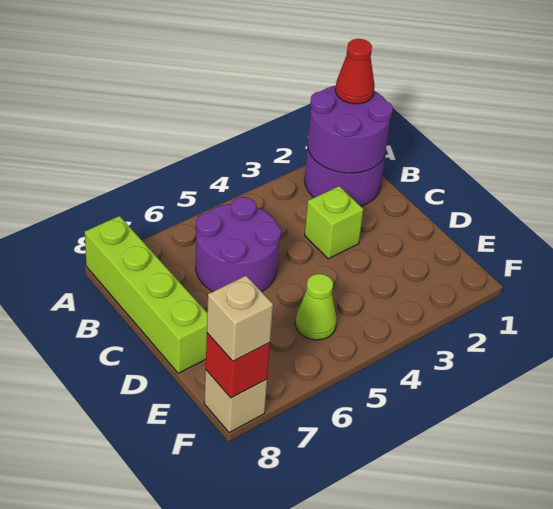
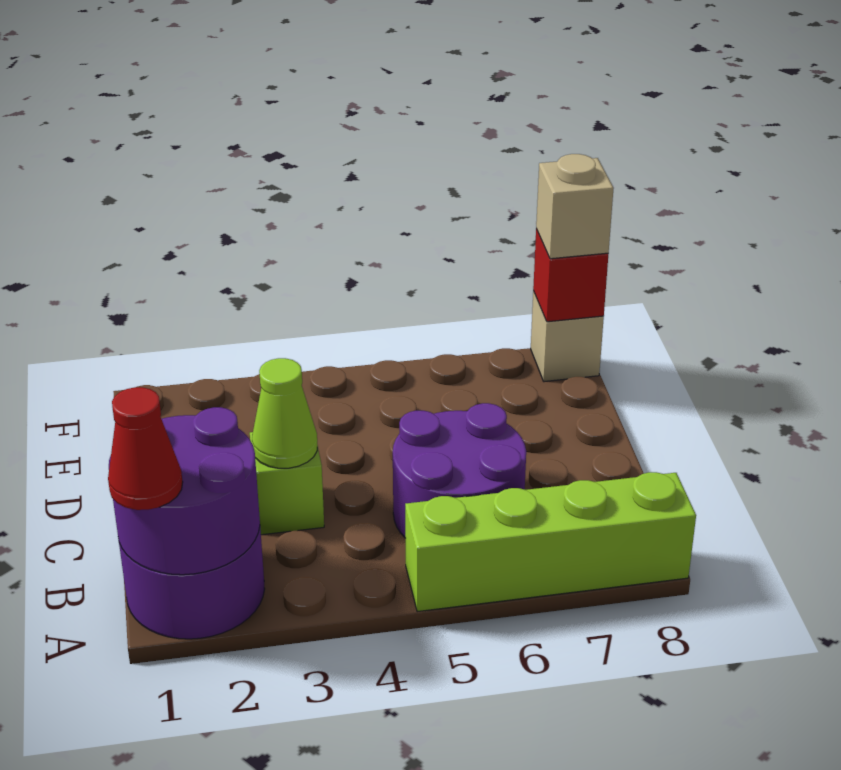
lime 1x4 brick [85,216,207,373] -> lime 1x4 brick turned to [405,472,696,612]
lime 1x1 cone [295,274,337,340] -> lime 1x1 cone moved to [252,358,317,468]

